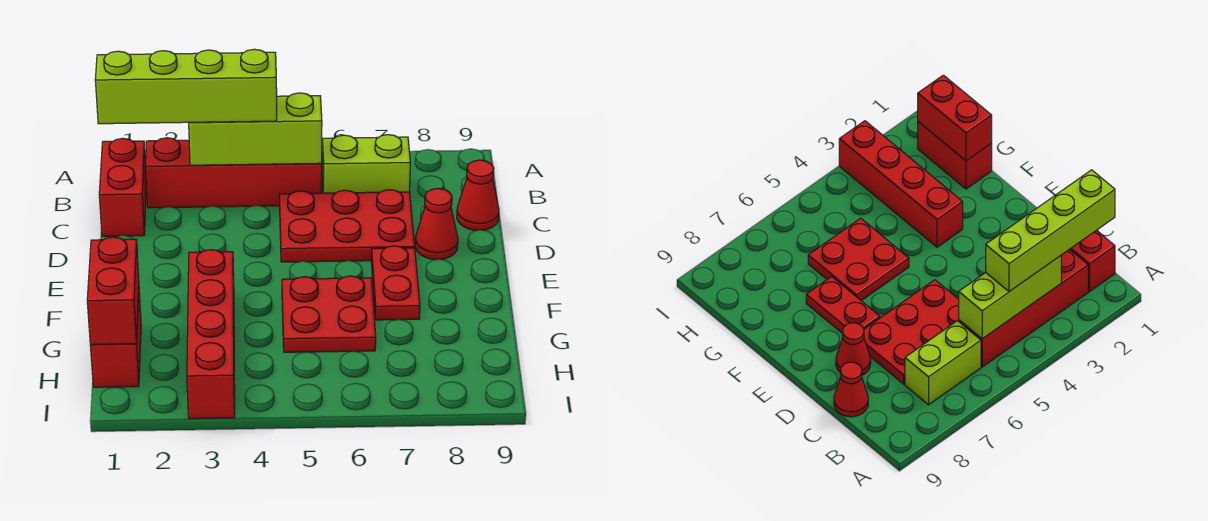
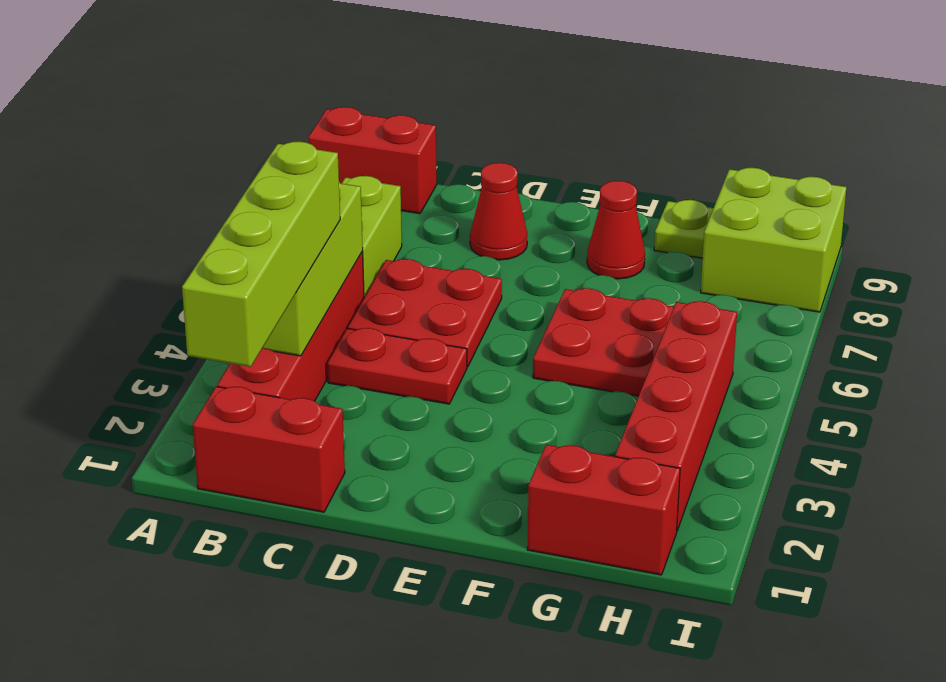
red 2x3 plate [279,190,415,262] -> red 2x2 plate [348,259,502,367]
red 1x1 cone [457,160,499,230] -> red 1x1 cone moved to [587,181,645,279]
red 1x2 plate [371,246,420,320] -> red 1x2 plate moved to [327,328,467,404]
red 1x4 brick [187,250,235,419] -> red 1x4 brick turned to [615,301,737,530]
red 1x2 brick [87,237,139,344] -> red 1x2 brick moved to [308,107,437,214]
none -> lime 1x1 plate [654,200,713,258]
none -> lime 2x2 brick [701,168,846,312]

